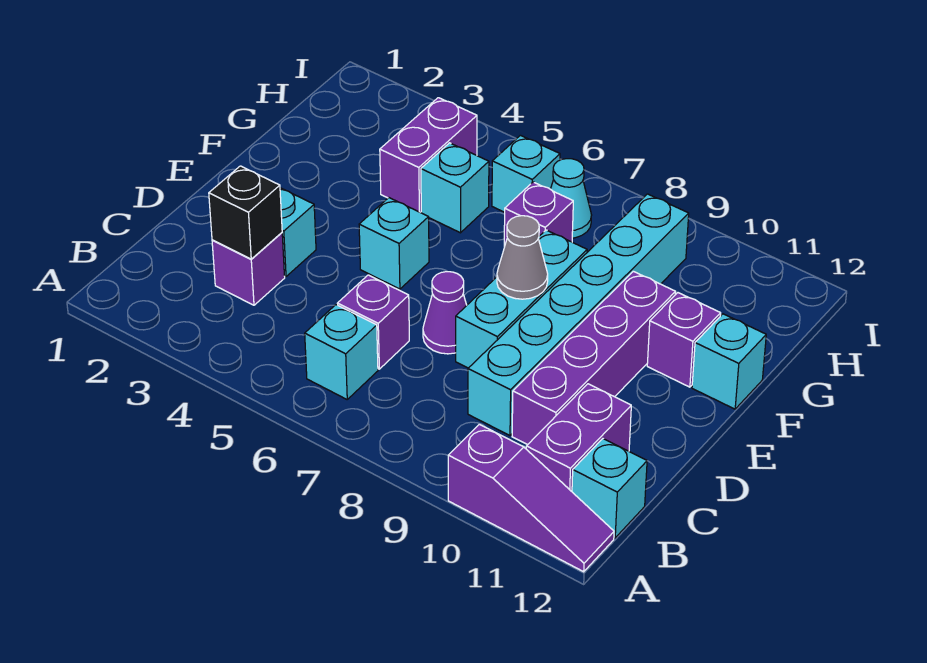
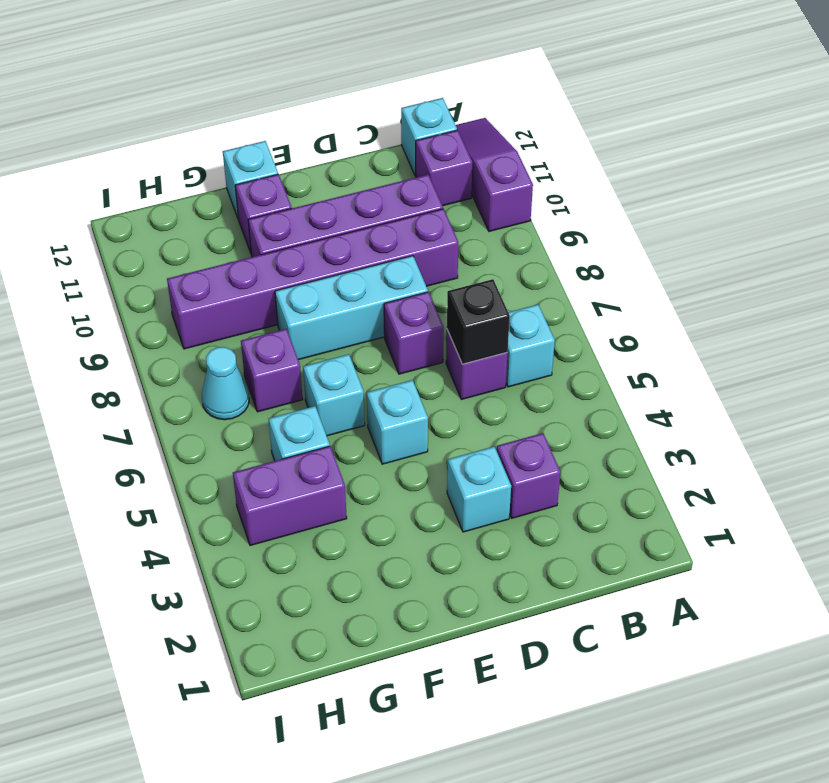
purple 1x2 brick [526,384,631,491] -> purple 1x1 brick [416,130,472,206]
black 1x1 brick [209,166,282,259] -> black 1x1 brick moved to [447,279,510,364]
cyan 1x6 brick [468,194,689,435] -> purple 1x6 brick [167,209,458,349]
purple 1x1 cone [423,272,467,354] -> purple 1x1 brick [384,292,444,374]
grey 1x1 cone [497,216,548,299] -> none
cyan 1x1 brick [492,135,560,212] -> cyan 1x1 brick moved to [303,354,365,436]

